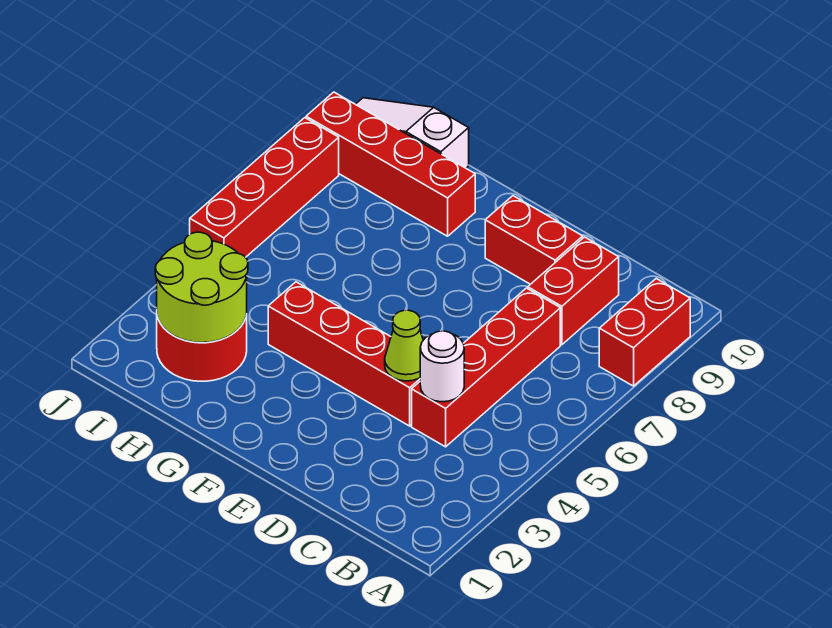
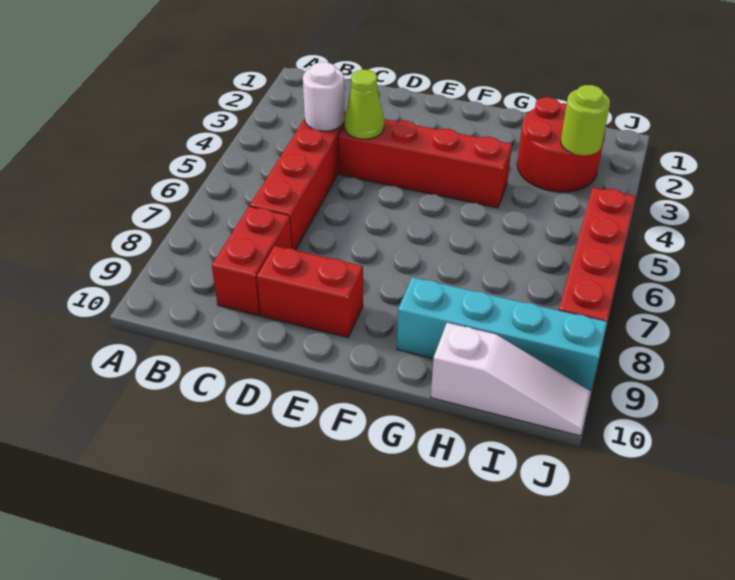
red 1x2 brick [599,279,690,386] -> none
red 1x4 brick [306,92,475,236] -> cyan 1x4 brick [397,277,607,391]
lime 2x2 round brick [155,232,248,343] -> lime 1x1 round brick [561,85,610,155]

